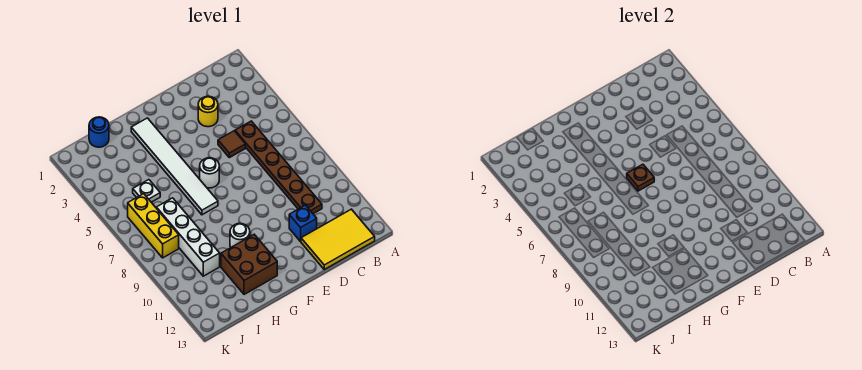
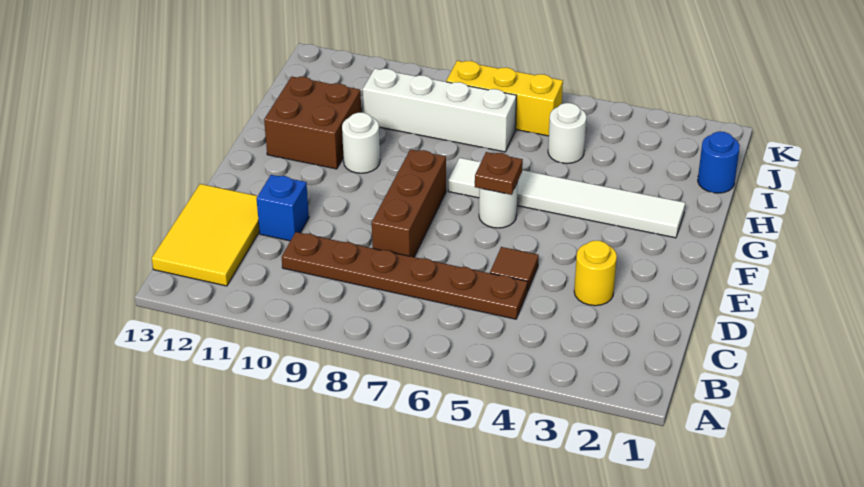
none -> brown 1x3 brick [372,149,446,257]
white 1x1 plate [133,180,160,202] -> white 1x1 round brick [548,103,586,164]

